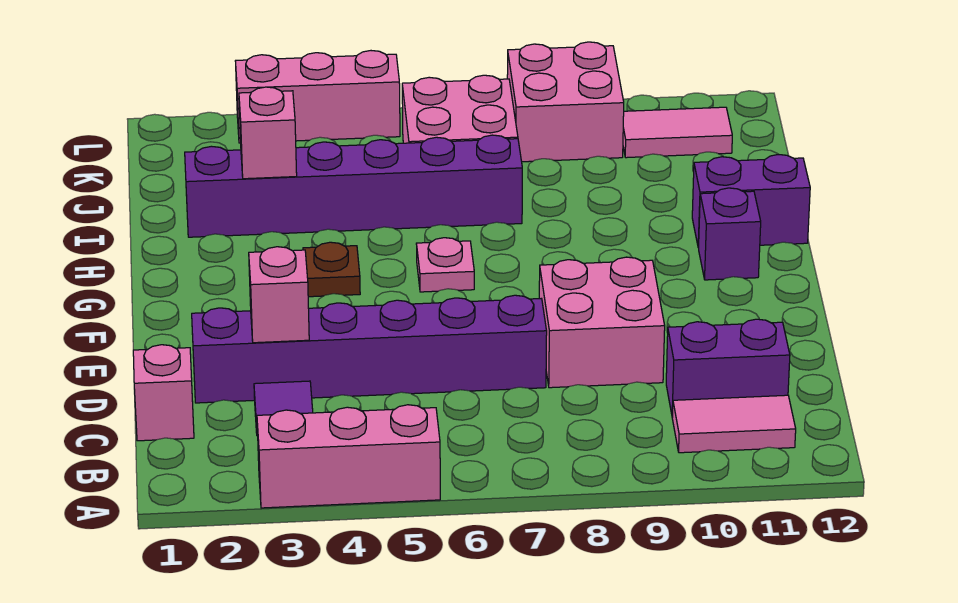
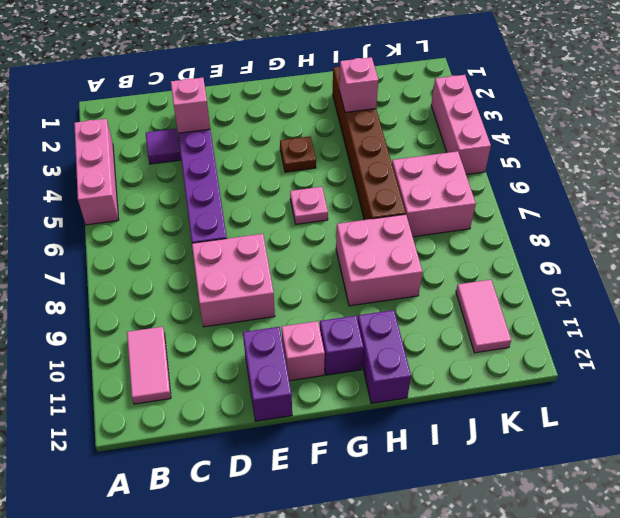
pink 1x1 brick [133,345,194,441] -> pink 1x1 brick moved to [282,321,325,381]
purple 1x2 brick [666,319,790,417] -> purple 1x2 brick moved to [243,327,292,421]
purple 1x6 brick [185,135,522,237] -> brown 1x6 brick [333,66,406,220]
pink 2x2 brick [507,42,624,162] -> pink 2x2 brick moved to [336,214,422,306]

